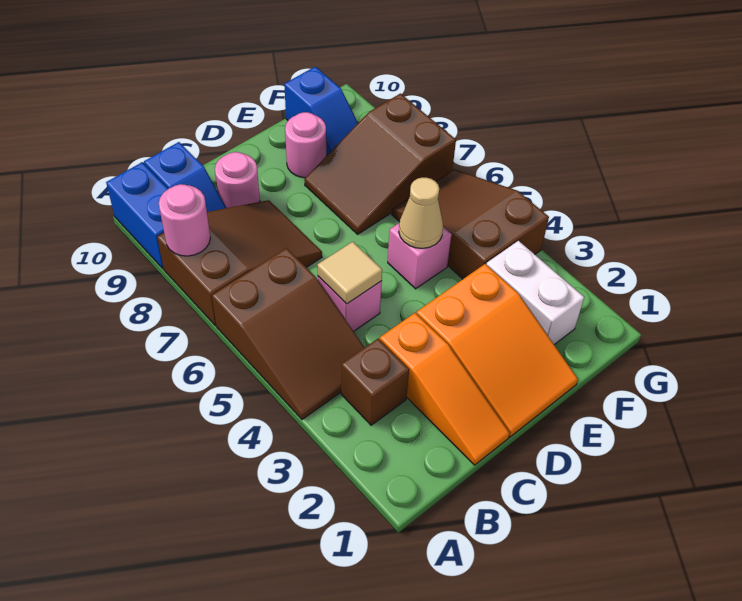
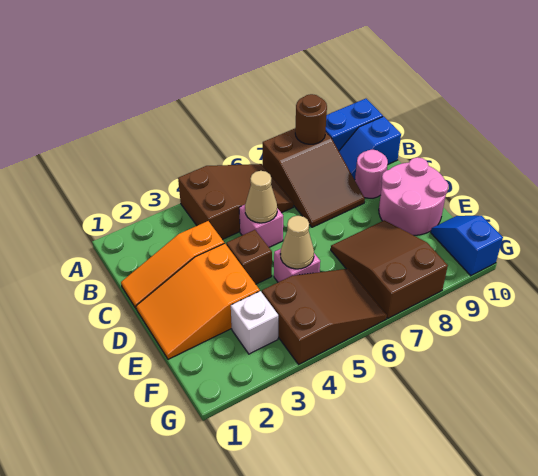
brown 2x3 slope [212,248,365,419] -> brown 2x3 slope turned to [178,164,294,240]
pink 1x1 round brick [159,184,210,256] -> brown 1x1 round brick [295,94,327,144]
brown 1x1 brick [341,339,409,425] -> brown 1x1 brick moved to [227,230,272,284]
tan 1x1 tile [318,242,382,304] -> tan 1x1 cone [245,171,277,223]
pink 1x1 round brick [285,112,326,178] -> pink 2x2 round brick [379,157,448,235]
white 1x2 brick [486,241,584,345] -> white 1x1 brick [231,291,278,354]
blue 1x2 slope [284,67,358,156] -> blue 1x2 slope turned to [431,216,503,276]

